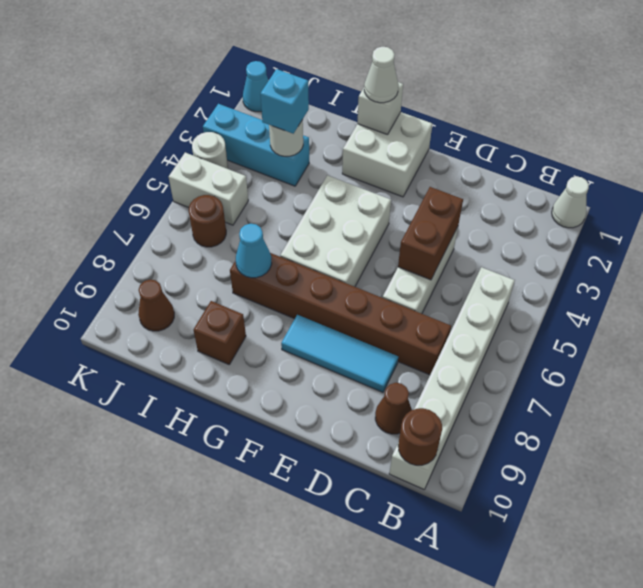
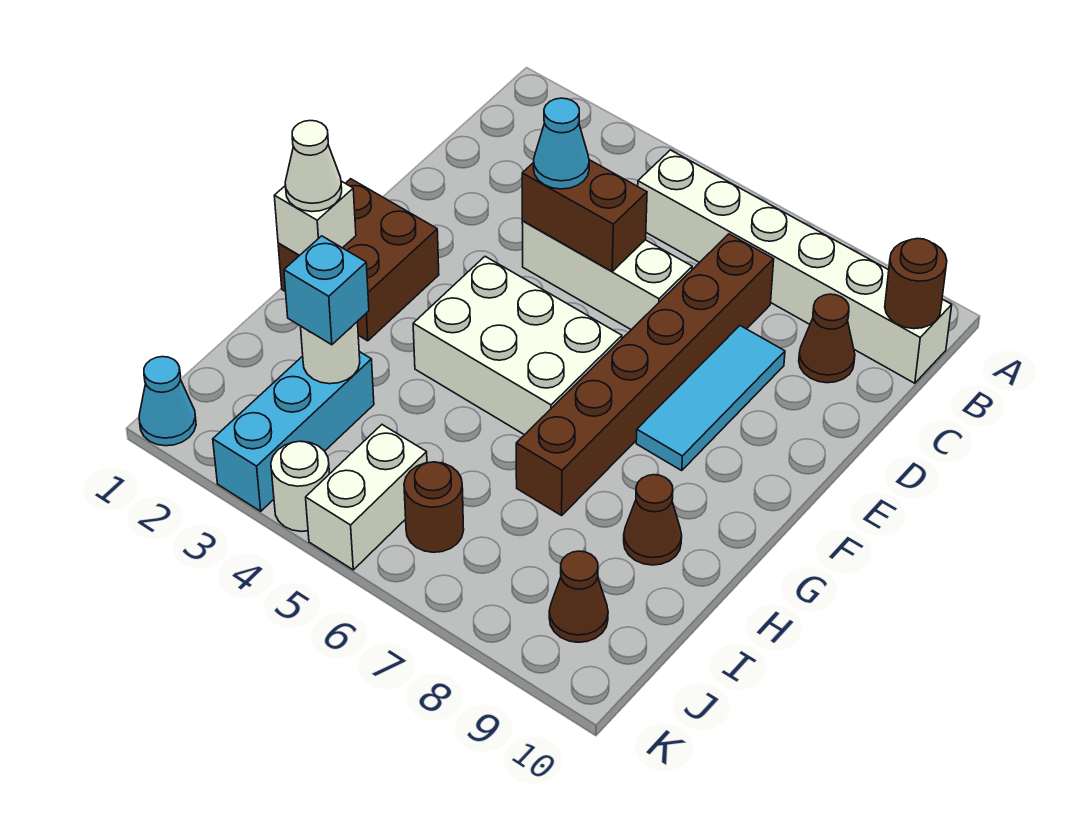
white 1x1 cone [552,176,589,228] -> none
white 2x2 brick [342,112,432,197] -> brown 2x2 brick [278,179,439,341]
cyan 1x1 cone [236,224,272,278] -> cyan 1x1 cone moved to [534,98,589,189]
brown 1x1 brick [194,301,246,364] -> brown 1x1 cone [624,475,682,565]

